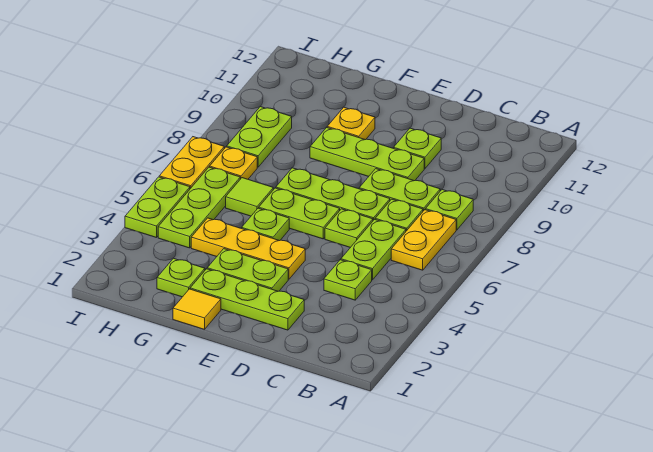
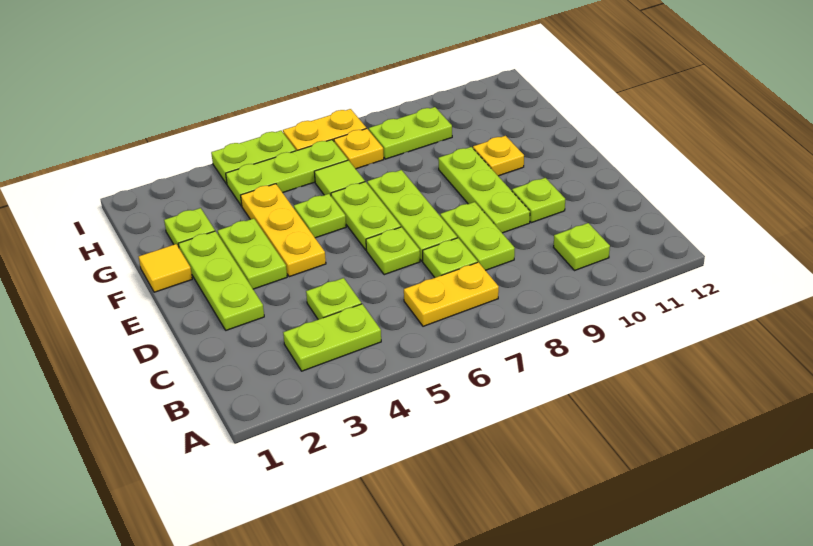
lime 1x1 plate [426,190,473,230] -> lime 1x1 plate moved to [554,223,610,271]
lime 1x2 plate [341,219,406,280] -> lime 1x2 plate moved to [283,304,381,371]

